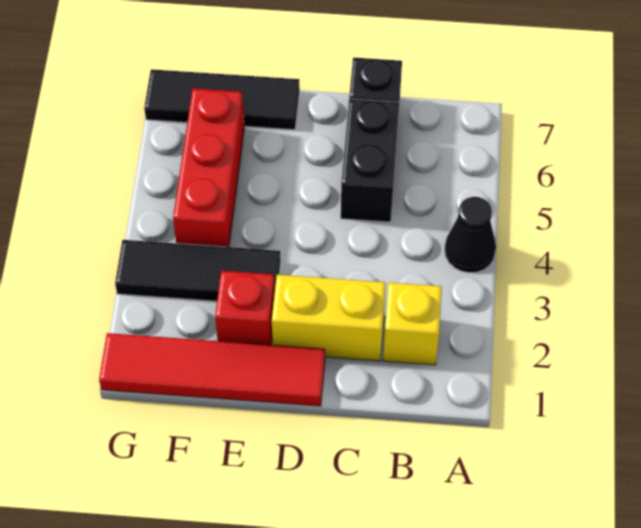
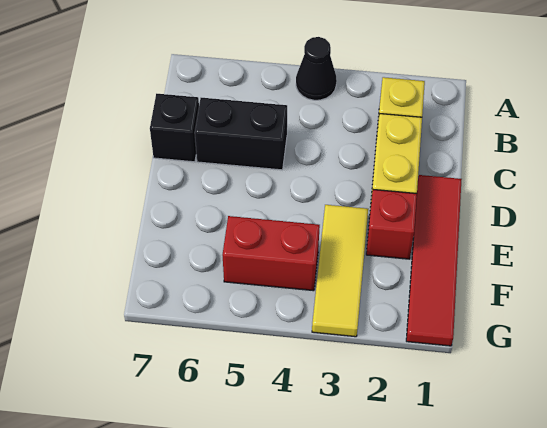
black 1x3 tile [115,240,281,301] -> yellow 1x3 tile [312,205,368,337]
black 1x3 tile [144,69,300,130] -> none
red 1x3 brick [173,89,244,247] -> red 1x2 brick [222,216,320,291]

